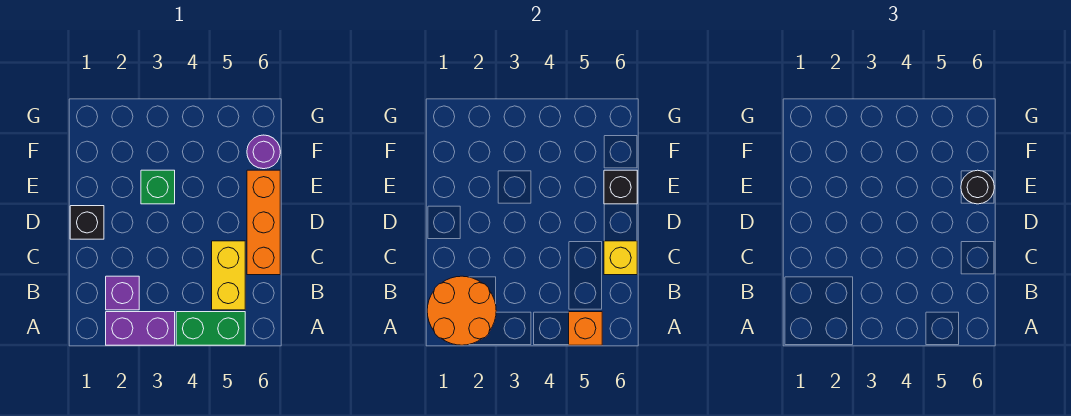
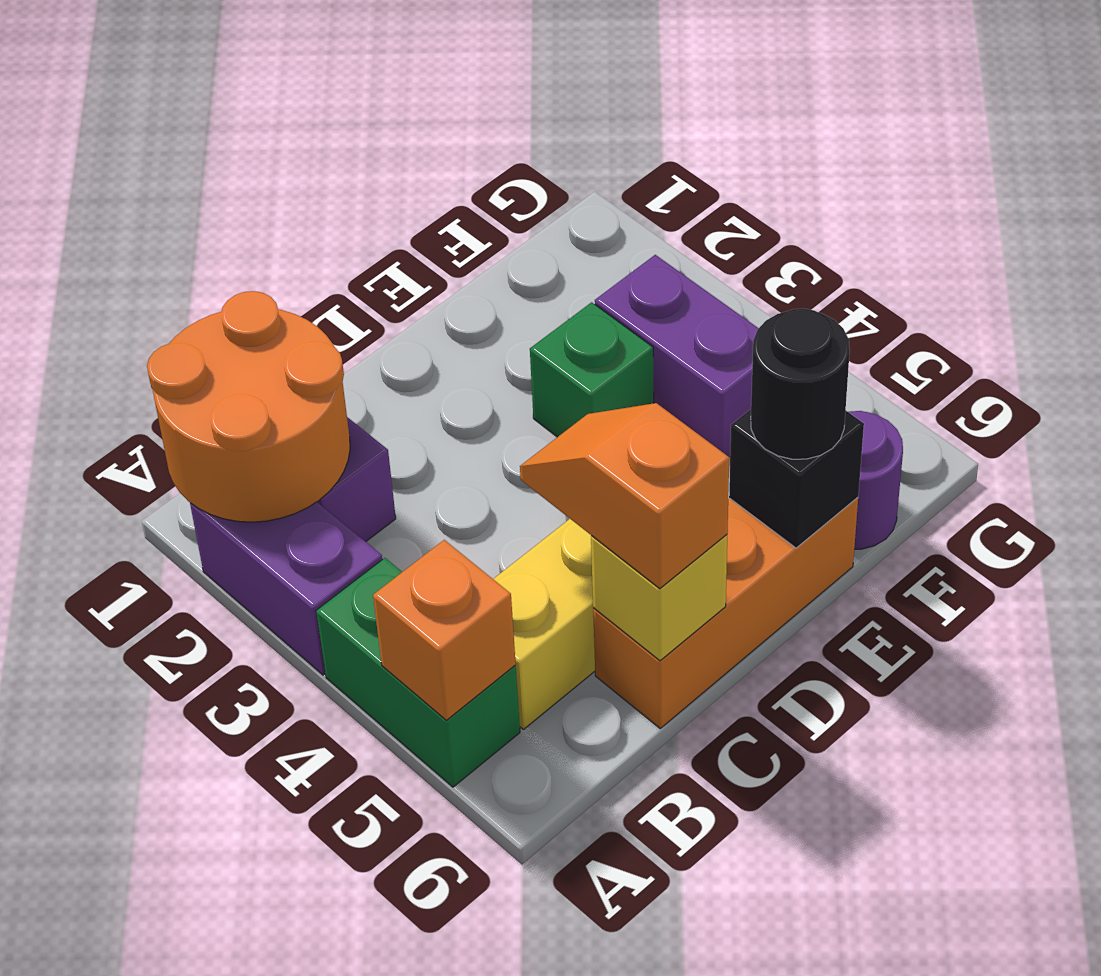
none -> orange 1x2 slope [520,403,729,589]
black 1x1 brick [70,206,104,239] -> none
none -> purple 1x2 brick [595,255,759,457]

